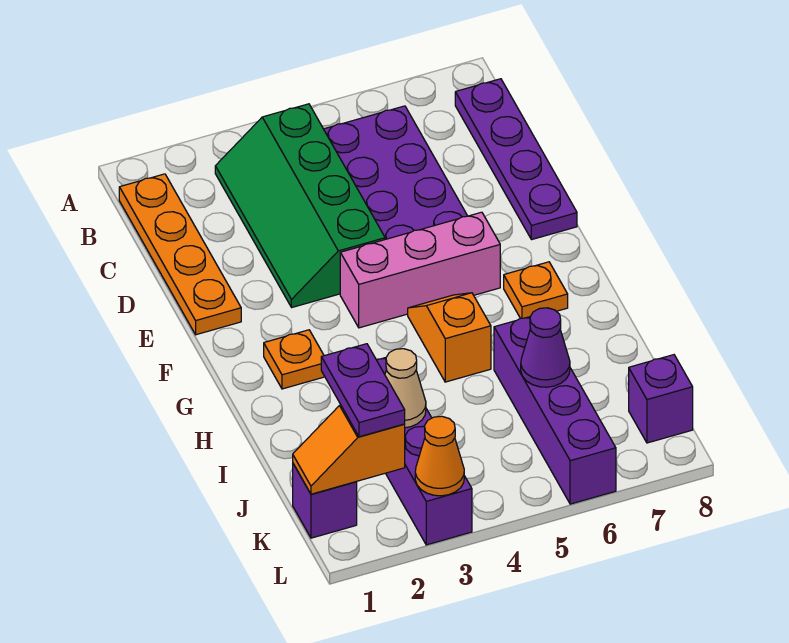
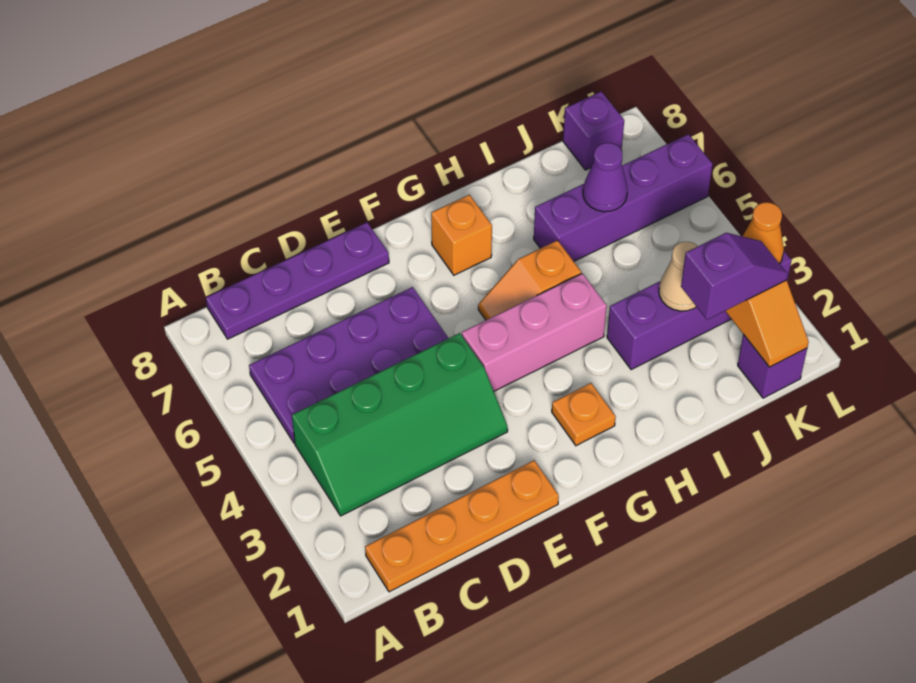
pink 1x3 brick [340,212,500,328] -> pink 1x3 brick turned to [462,273,607,391]
orange 1x1 plate [504,262,568,318] -> orange 1x1 brick [431,195,492,275]
purple 1x2 plate [321,344,405,437] -> purple 1x2 slope [681,233,788,320]

